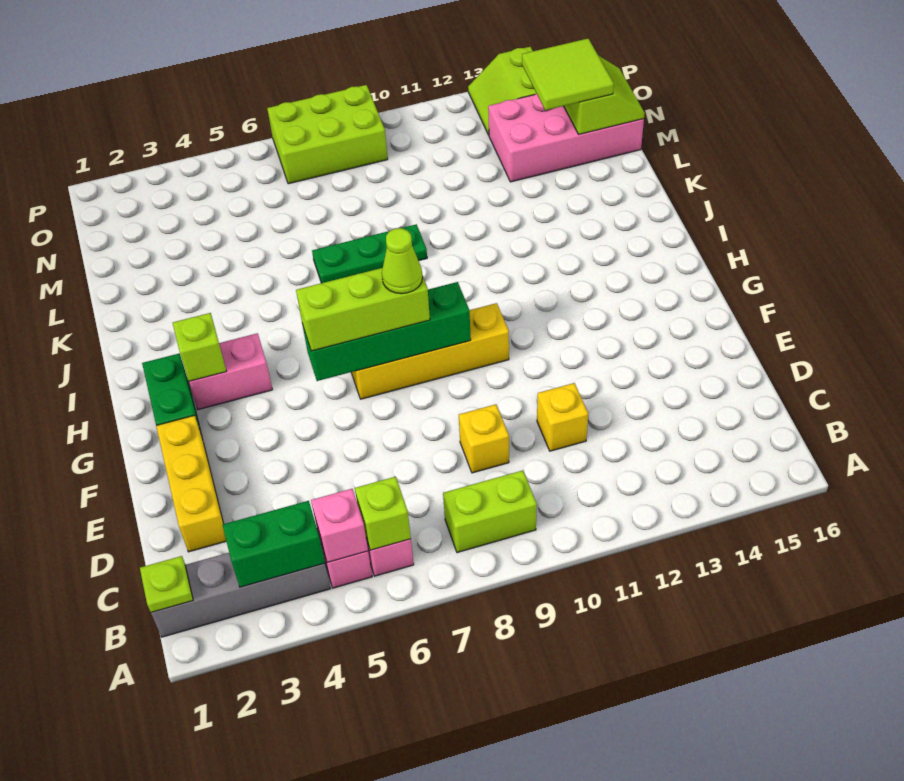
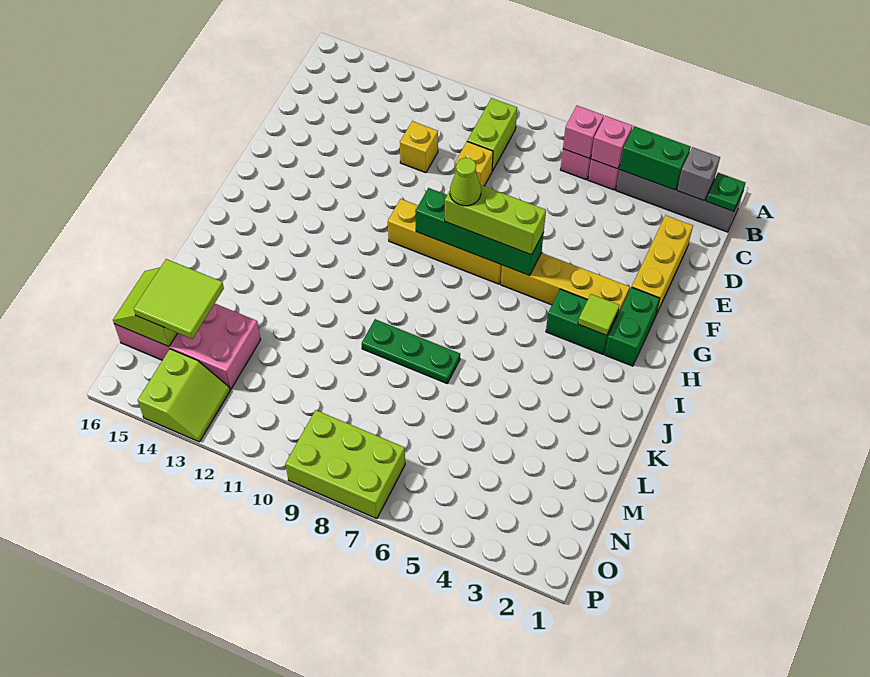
lime 1x1 plate [140,556,193,612] -> green 1x1 plate [706,173,745,212]
none -> grey 1x1 brick [677,147,720,201]
lime 1x1 brick [355,477,411,550] -> pink 1x1 brick [563,106,604,159]
lime 1x2 brick [443,470,537,553] -> lime 1x2 brick turned to [467,98,517,171]
none -> yellow 1x4 brick [501,253,630,316]
pink 1x2 brick [189,333,273,410] -> green 1x2 brick [546,289,618,354]
lime 1x1 brick [173,313,226,381] -> lime 1x1 tile [578,294,619,335]

